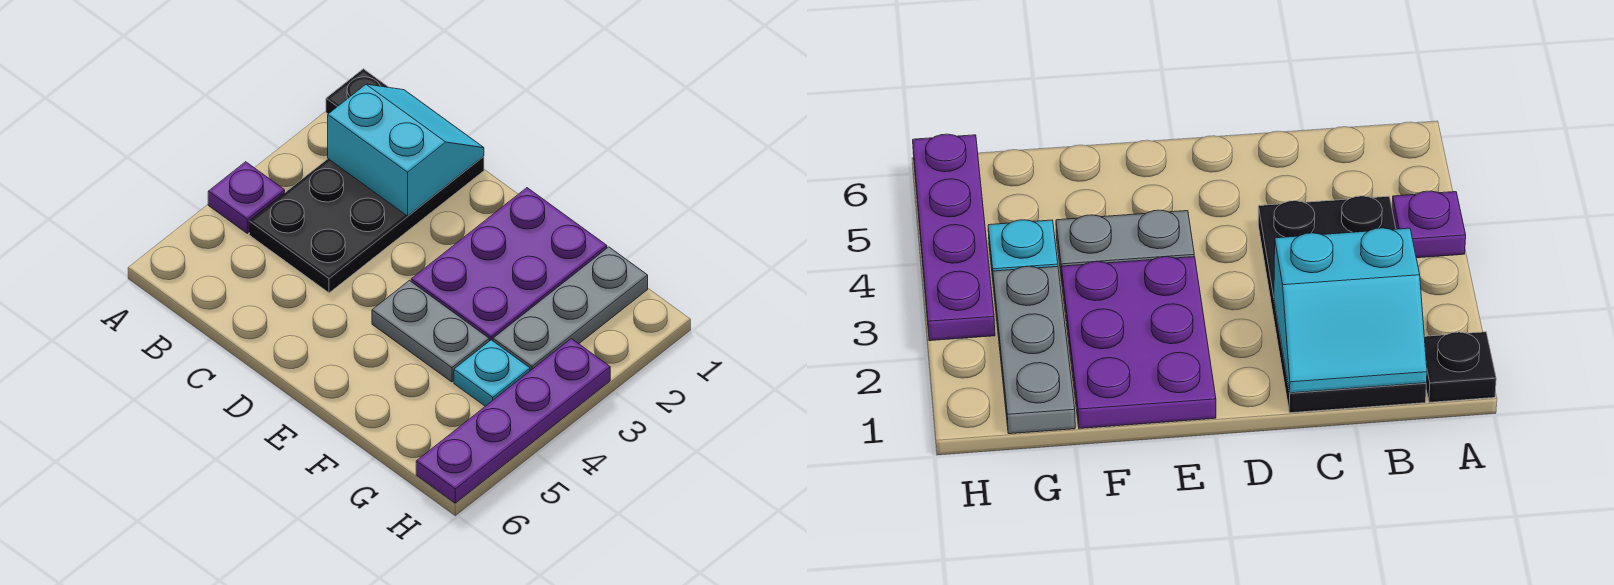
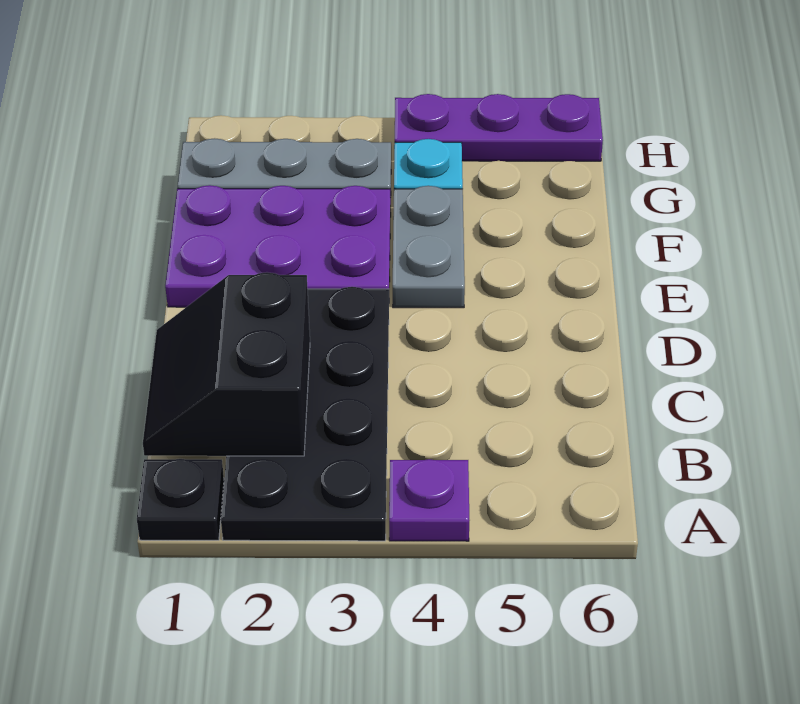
black 2x4 plate [249,156,484,293] -> black 2x4 plate turned to [221,287,389,541]
cyan 2x2 slope [328,84,484,216] -> black 2x2 slope [143,272,310,456]
purple 1x4 plate [416,339,610,503] -> purple 1x3 plate [395,94,603,161]

